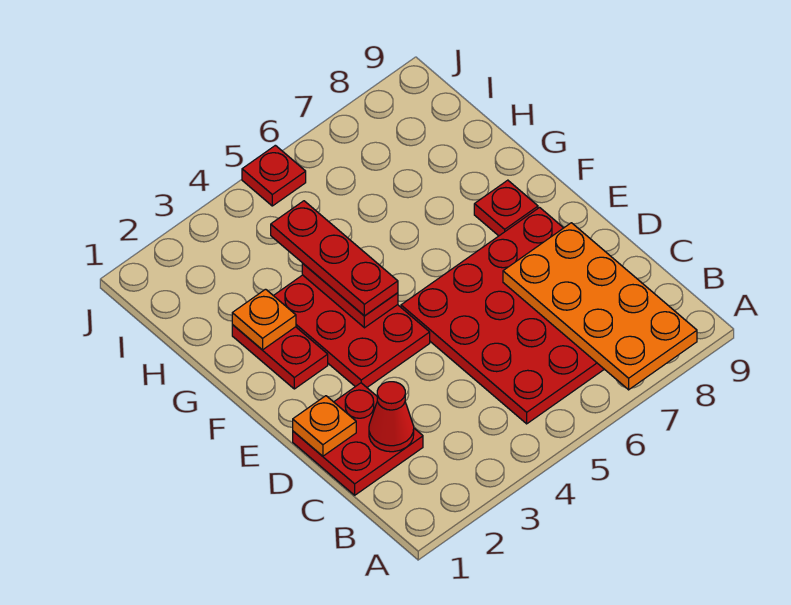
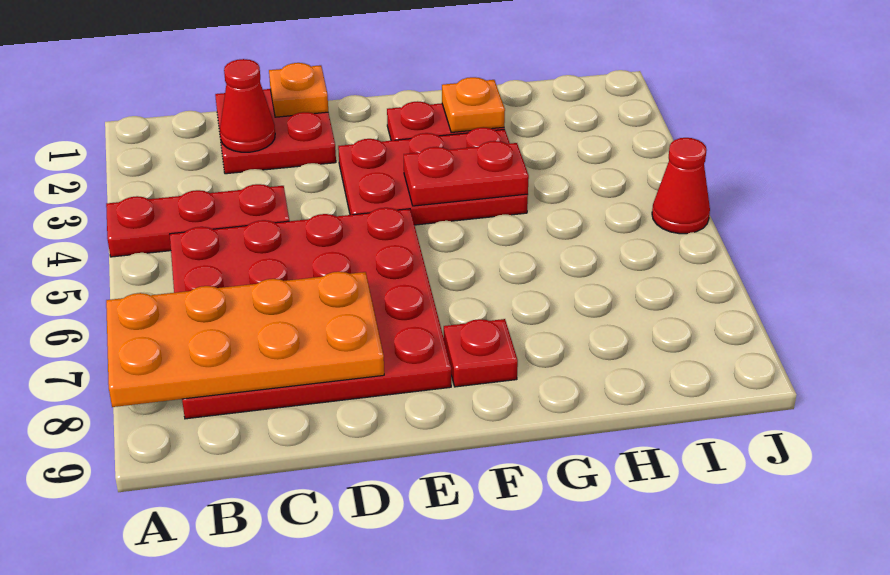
red 1x3 plate [271,201,398,316] -> red 1x3 plate moved to [106,184,289,257]
red 1x1 plate [242,145,306,206] -> red 1x1 cone [652,138,710,234]

